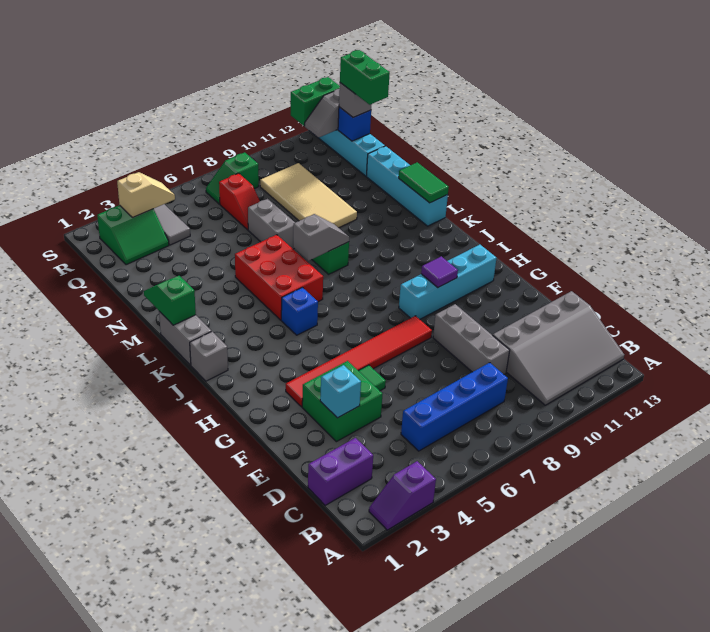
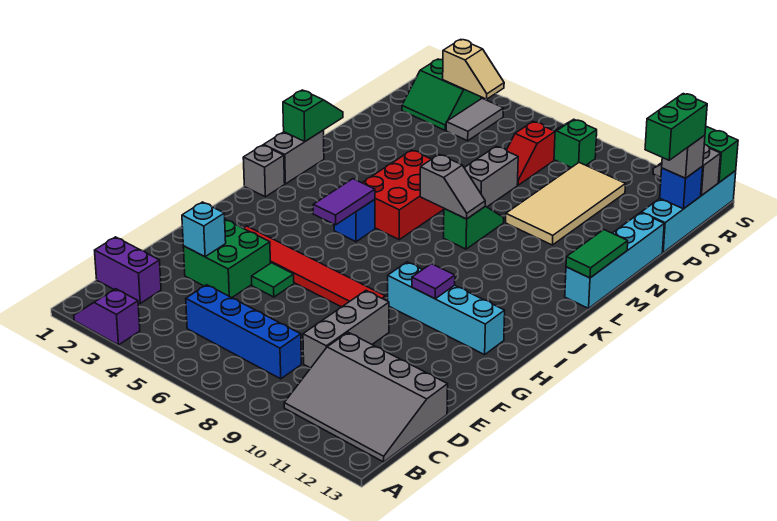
none -> purple 1x2 tile [313,179,375,225]

